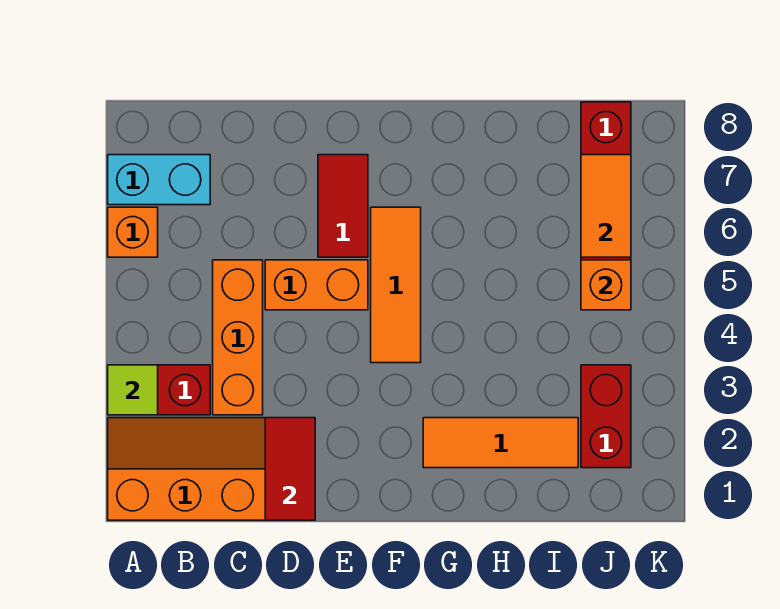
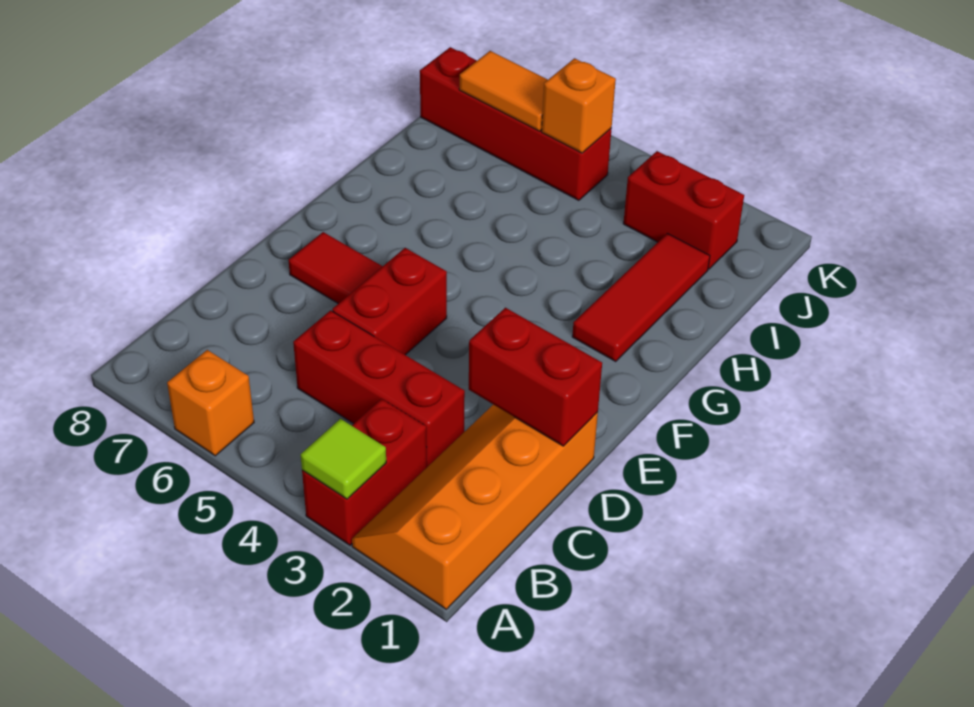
cyan 1x2 brick [108,155,210,205] -> none
orange 1x3 brick [213,260,263,415] -> red 1x3 brick [293,310,465,467]
red 1x2 tile [265,418,315,520] -> red 1x2 brick [469,308,602,446]
orange 1x2 brick [265,260,368,310] -> red 1x2 brick [332,248,447,355]
orange 1x3 tile [371,207,421,363] -> none
orange 1x3 tile [423,418,578,468] -> red 1x3 tile [572,233,710,361]

